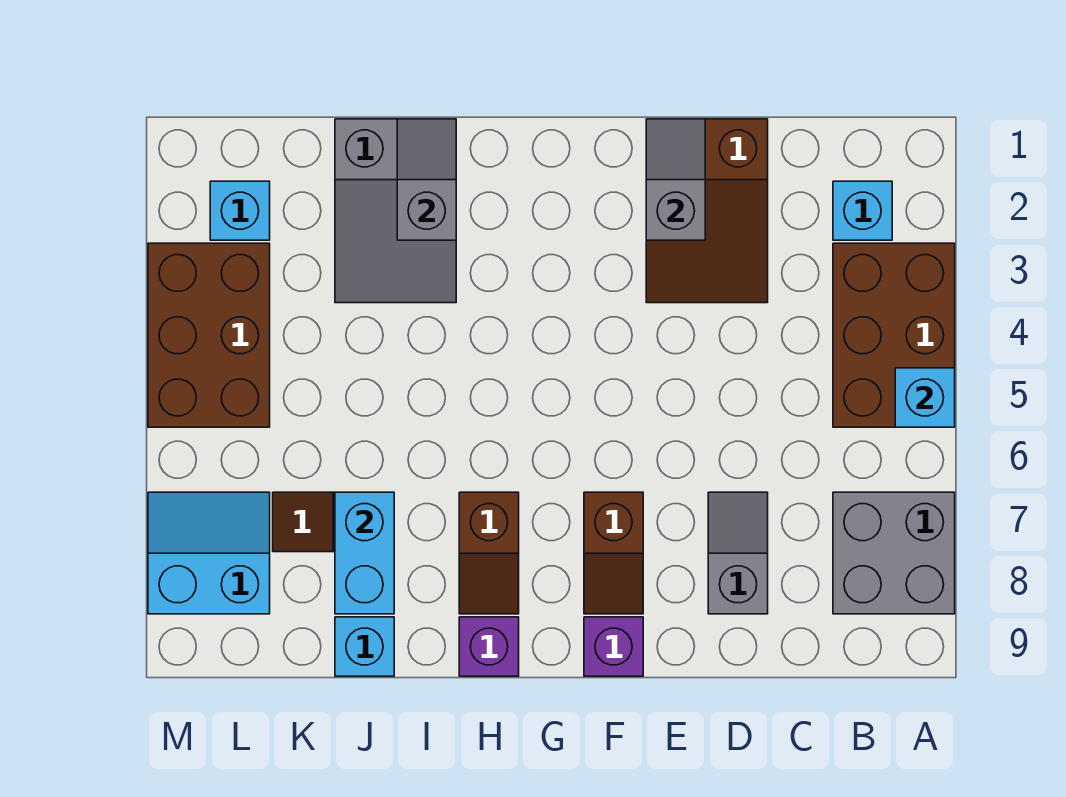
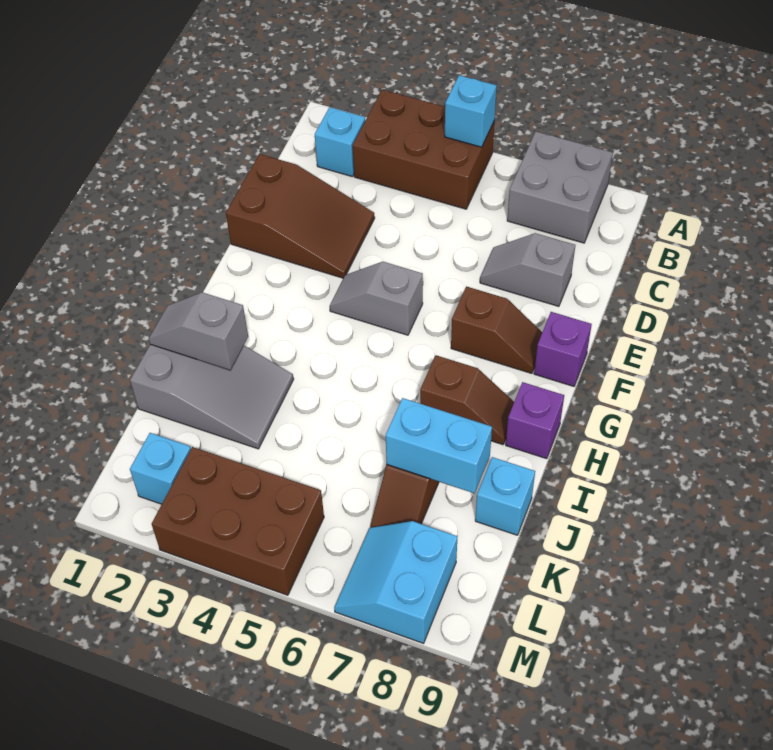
grey 1x2 slope [646,119,705,240] -> grey 1x2 slope moved to [330,262,423,335]

